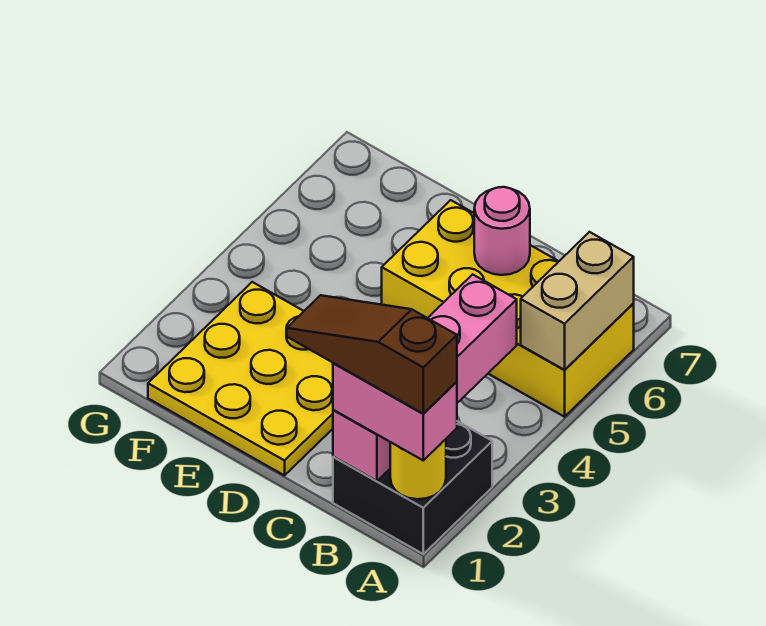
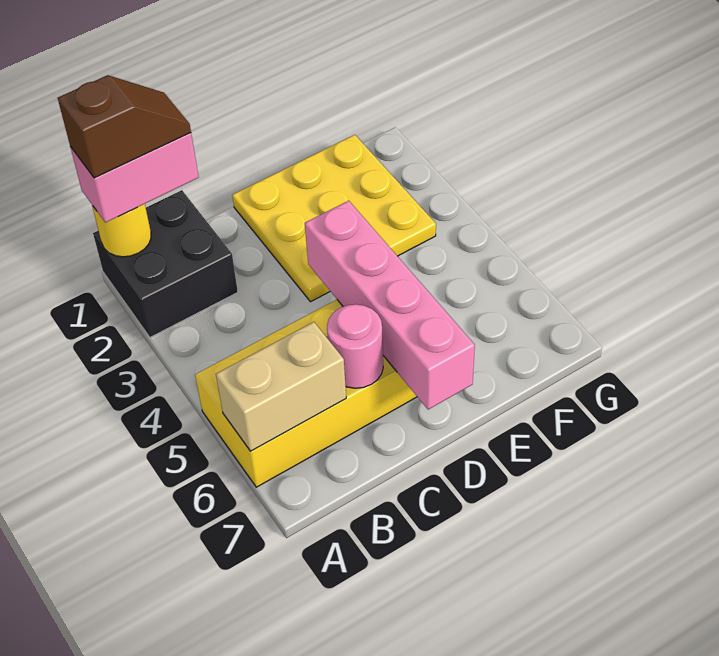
brown 1x3 slope [287,295,457,413] -> brown 1x2 slope [58,75,191,178]
tan 1x2 brick [521,232,634,370] -> tan 1x2 brick turned to [216,322,346,451]
pink 1x4 brick [333,274,517,481] -> pink 1x4 brick moved to [305,201,475,410]

